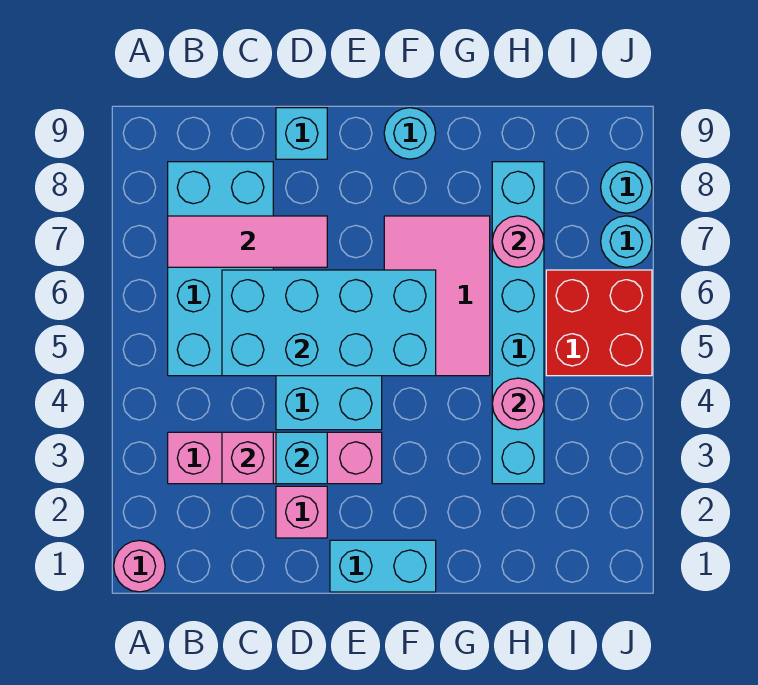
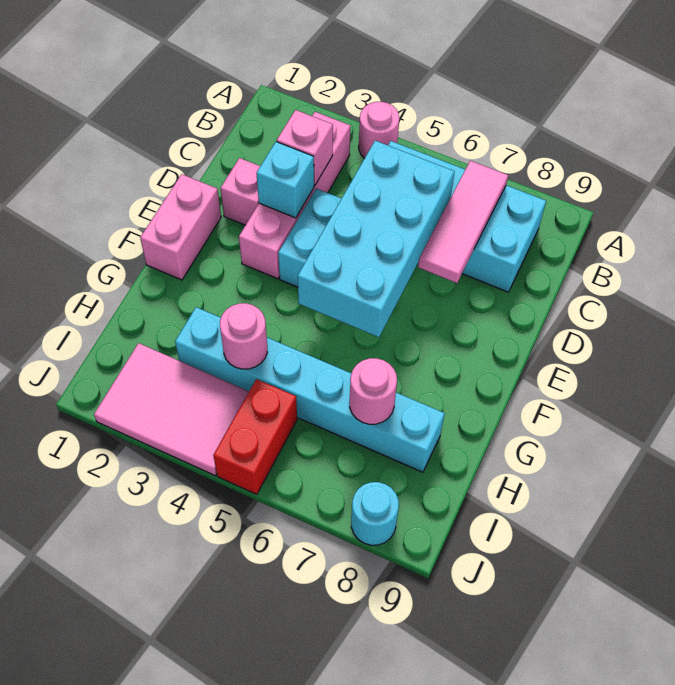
pink 1x1 round brick [114,540,165,592] -> pink 1x1 round brick moved to [359,102,399,158]
cyan 1x1 brick [276,108,327,159] -> none
cyan 1x2 brick [330,540,436,592] -> pink 1x2 brick [140,174,221,280]
pink 2x3 tile [384,216,490,376] -> pink 2x3 tile moved to [94,343,249,476]
cyan 1x1 round brick [384,108,436,159] -> none
red 2x2 brick [546,270,652,376] -> red 1x2 brick [213,379,297,494]
cyan 1x1 round brick [601,216,652,267] -> none

